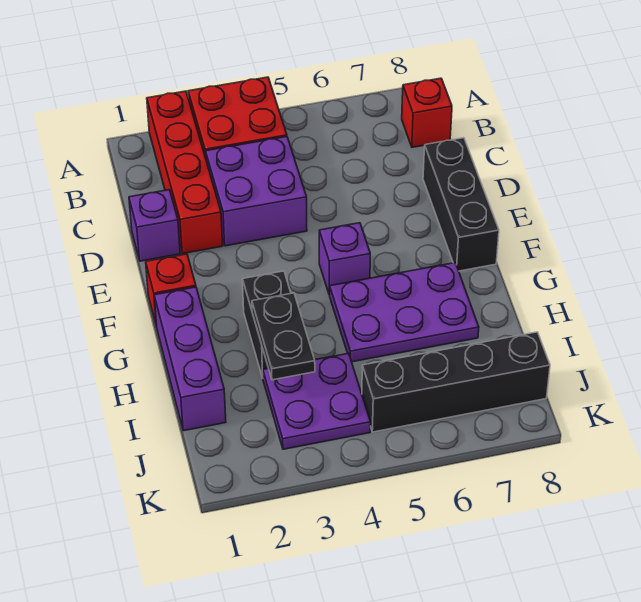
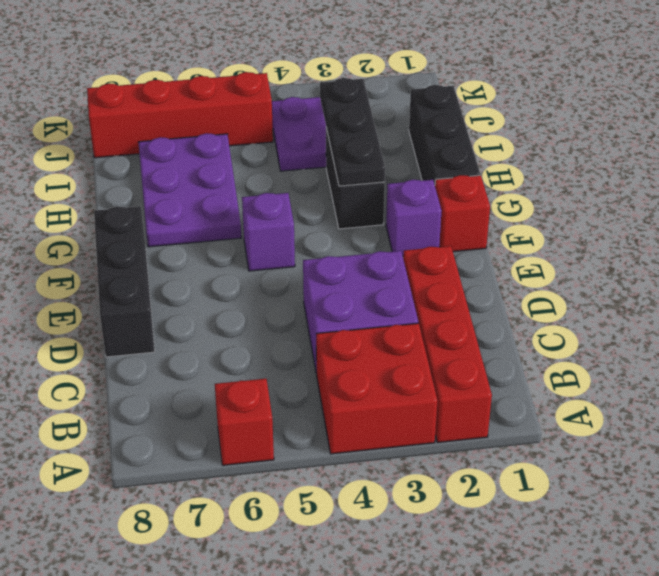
red 1x1 brick [402,78,452,147] -> red 1x1 brick moved to [215,379,274,465]
purple 1x1 brick [129,190,180,261] -> purple 1x1 brick moved to [386,180,442,256]
purple 1x3 brick [154,287,226,431] -> black 1x3 brick [409,85,480,184]
purple 2x3 plate [330,263,479,362] -> purple 2x3 plate turned to [138,133,242,247]
black 1x2 plate [252,293,315,380] -> black 1x3 plate [320,78,385,186]
black 1x4 brick [362,332,550,432] -> red 1x4 brick [87,72,273,158]

